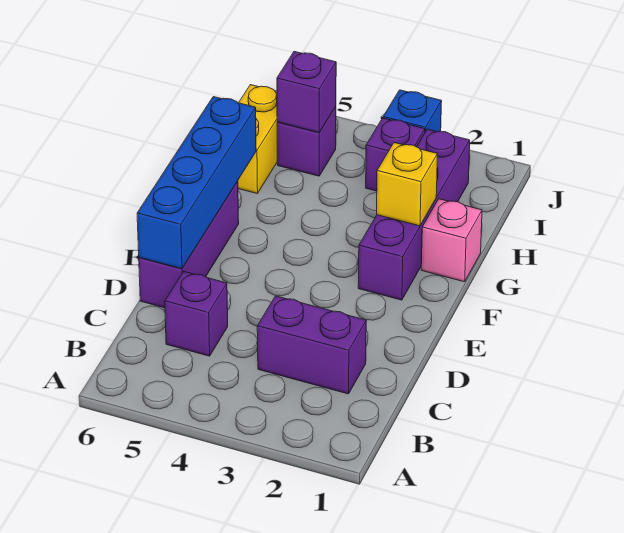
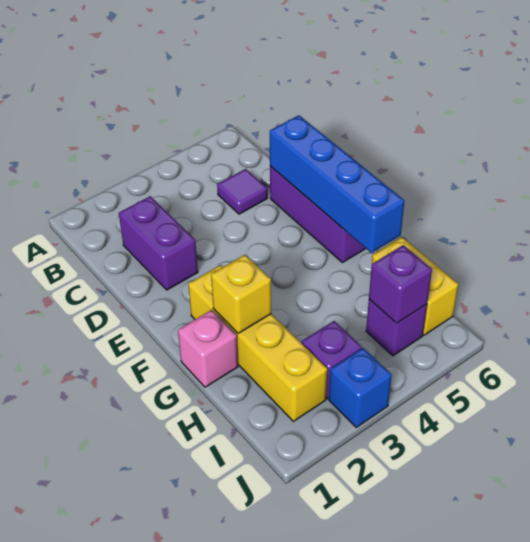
purple 1x2 brick [257,296,366,394] -> purple 1x2 brick turned to [119,196,198,290]
purple 1x1 brick [165,271,228,356] -> purple 1x1 tile [217,169,268,214]
purple 1x4 brick [358,129,470,300] -> yellow 1x4 brick [188,265,327,421]

